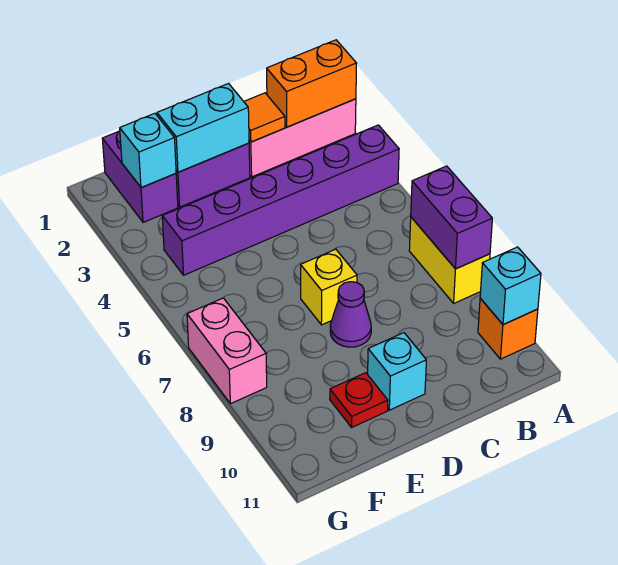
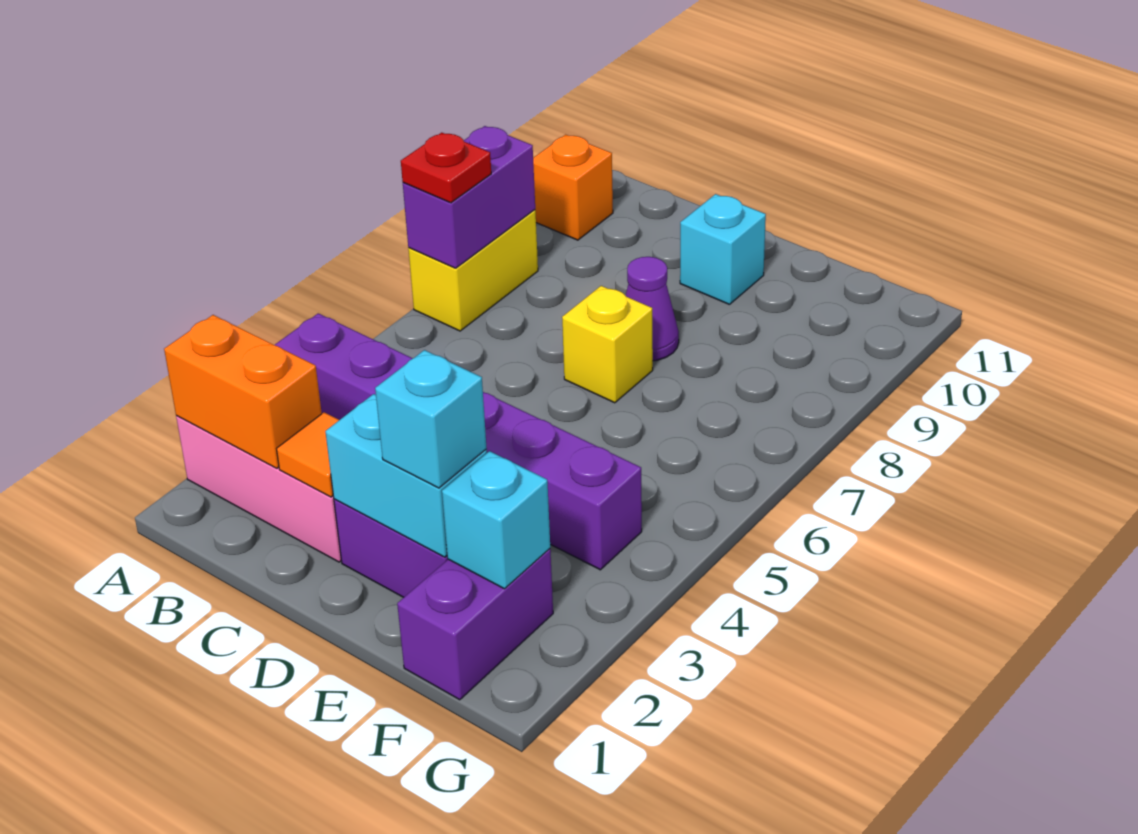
cyan 1x1 brick [480,247,541,325] -> cyan 1x1 brick moved to [375,350,487,488]
red 1x1 plate [330,373,388,427] -> red 1x1 plate moved to [401,133,491,203]
pink 1x2 brick [187,298,267,404] -> none

